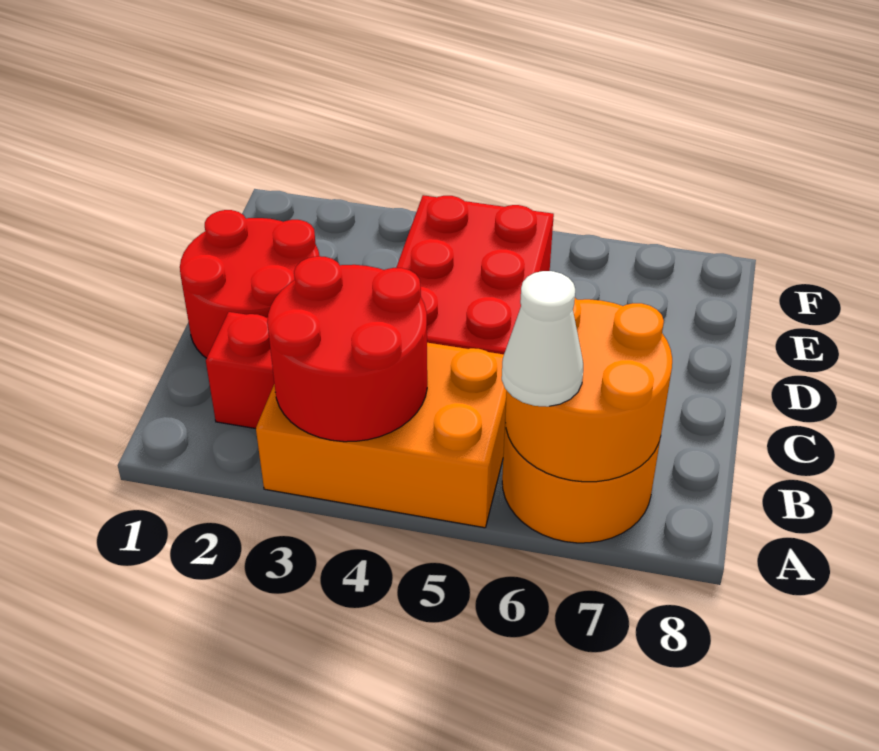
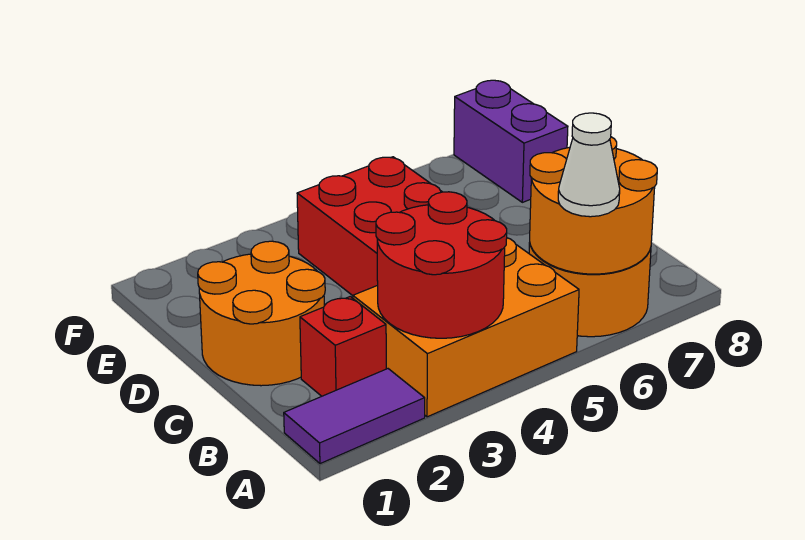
none -> purple 1x2 tile [284,369,425,464]
red 2x2 round brick [180,210,319,358] -> orange 2x2 round brick [198,241,325,386]
none -> purple 1x2 brick [454,80,568,202]

